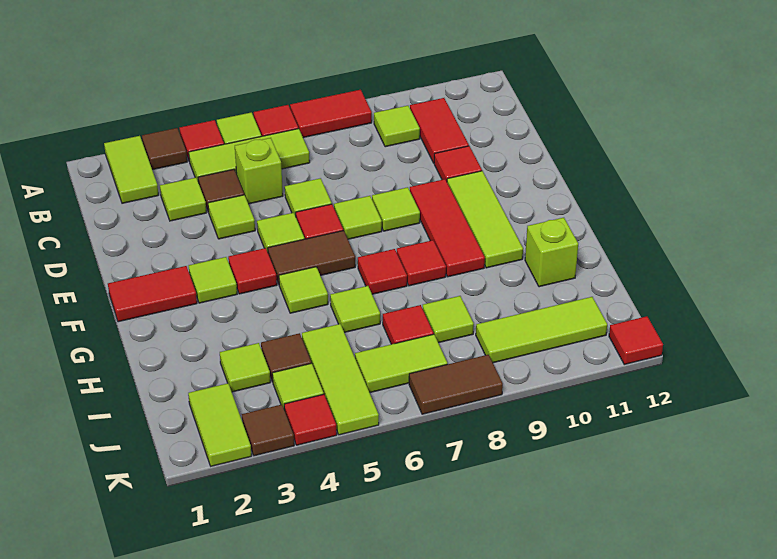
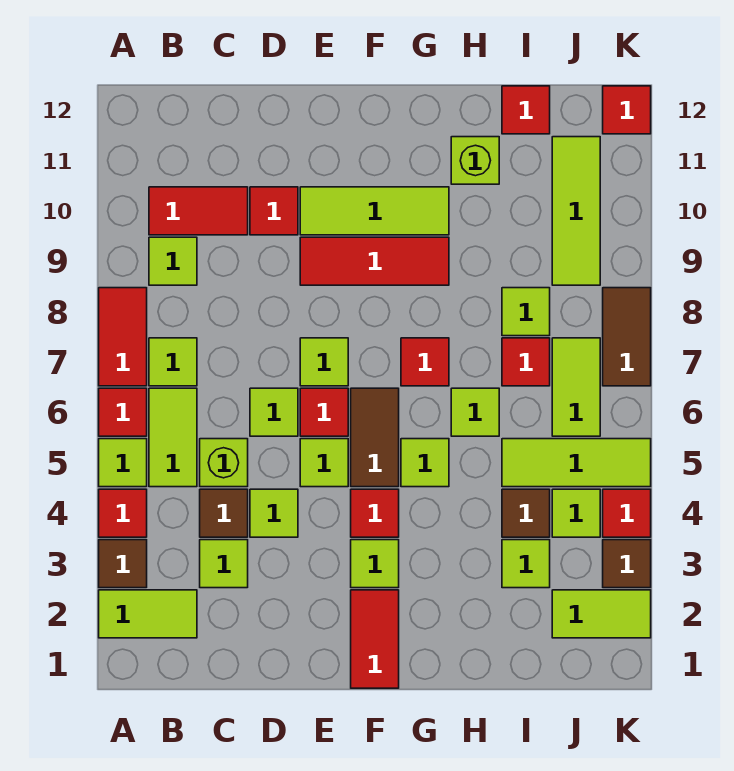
lime 1x3 tile [189,129,310,183] -> lime 1x2 tile [149,388,197,487]
lime 1x1 tile [372,187,420,231] -> lime 1x1 tile moved to [149,338,197,386]
red 1x1 tile [397,240,446,286] -> red 1x1 tile moved to [502,86,550,134]

